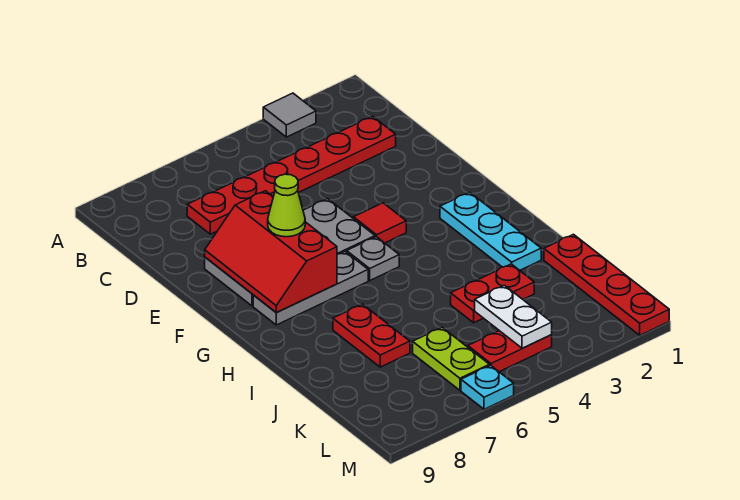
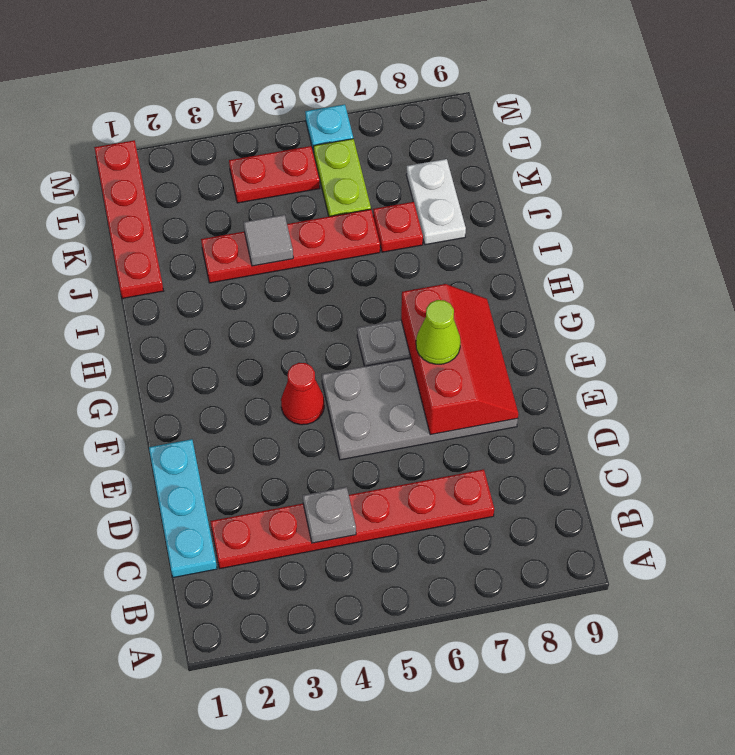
grey 1x1 tile [263,93,316,137] -> grey 1x1 tile moved to [244,215,293,266]
red 1x1 tile [353,203,406,243] -> red 1x1 cone [281,363,324,425]
cyan 1x3 plate [440,192,541,270] -> cyan 1x3 plate moved to [149,439,217,578]
grey 1x1 plate [347,237,399,280] -> grey 1x1 plate moved to [303,487,356,543]
red 1x2 plate [333,304,410,367] -> red 1x1 plate [373,202,423,252]
red 1x2 plate [451,264,534,323] -> red 1x4 plate [201,209,380,283]
white 1x2 plate [475,285,552,348] -> white 1x2 plate moved to [406,159,466,245]

